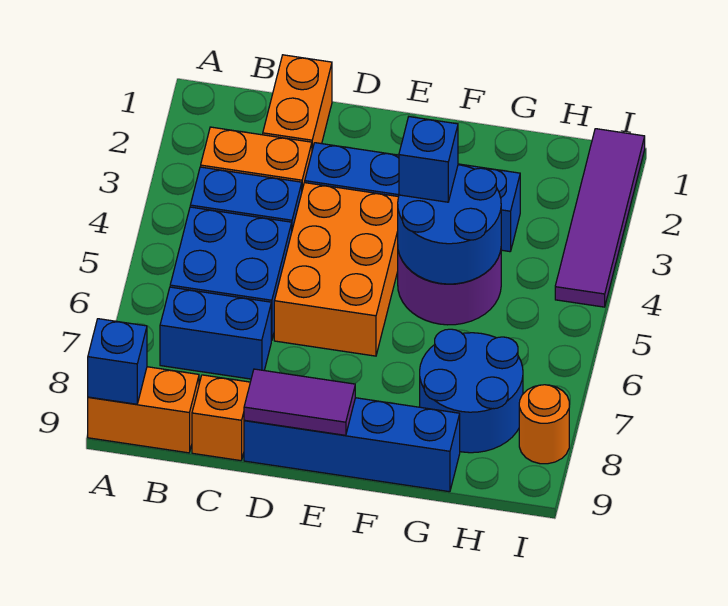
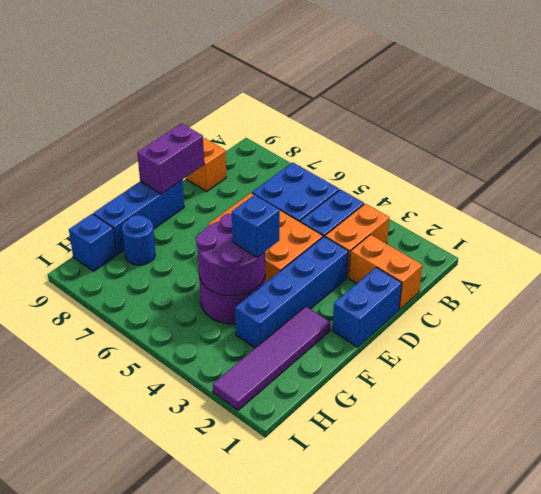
orange 1x2 brick [88,367,199,453] -> none
blue 1x1 brick [88,319,147,404] -> blue 1x1 brick moved to [69,214,116,271]
blue 1x2 brick [160,287,271,379] -> blue 1x2 brick moved to [332,267,402,347]
blue 1x4 brick [244,398,460,492] -> blue 1x3 brick [93,180,184,254]
purple 1x2 tile [244,369,355,435] -> purple 1x2 brick [137,123,204,194]
blue 2x2 round brick [398,165,501,284] -> purple 2x2 round brick [196,214,265,296]
blue 2x2 round brick [420,329,523,453] -> blue 1x1 round brick [122,215,155,265]
purple 1x4 tile [555,129,645,307] -> purple 1x4 tile turned to [213,306,331,410]
orange 1x1 round brick [519,385,569,464] -> none

